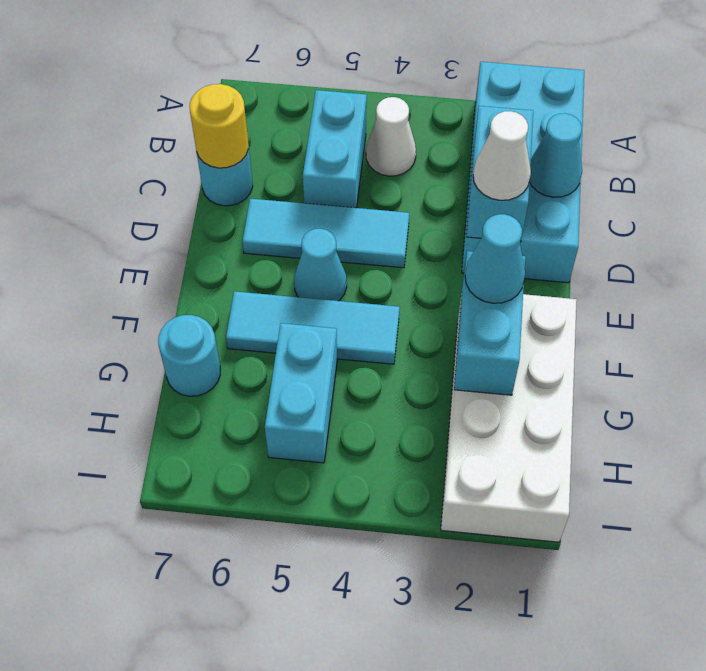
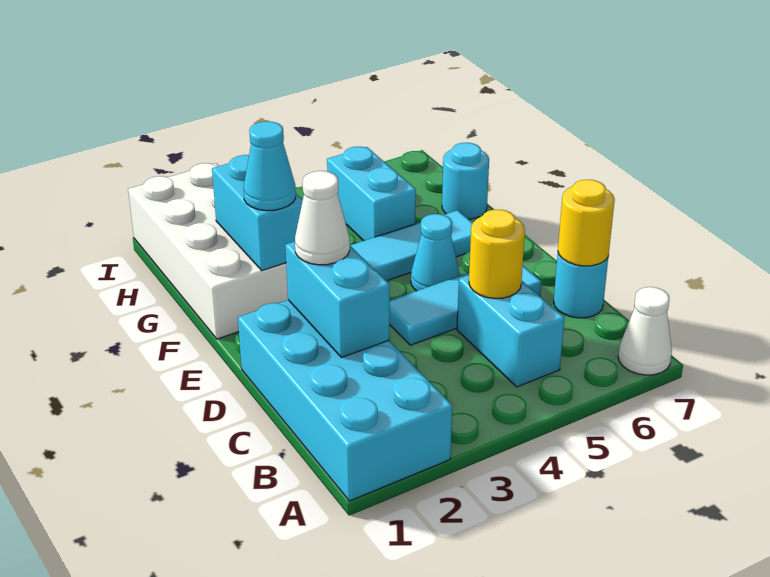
white 1x1 cone [366,97,416,176] -> white 1x1 cone moved to [618,287,672,375]
cyan 1x1 cone [529,113,582,197] -> none
none -> yellow 1x1 round brick [469,210,525,298]

